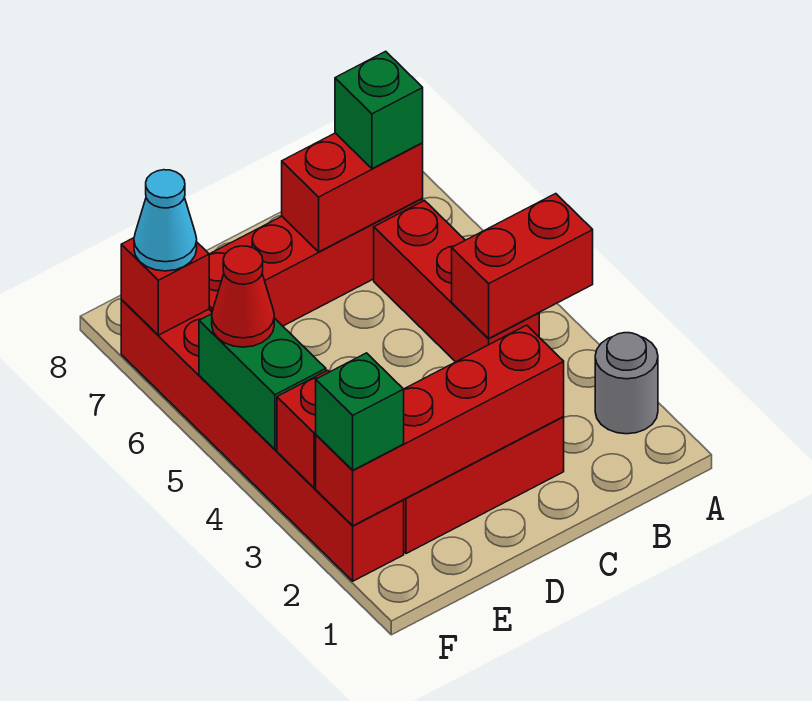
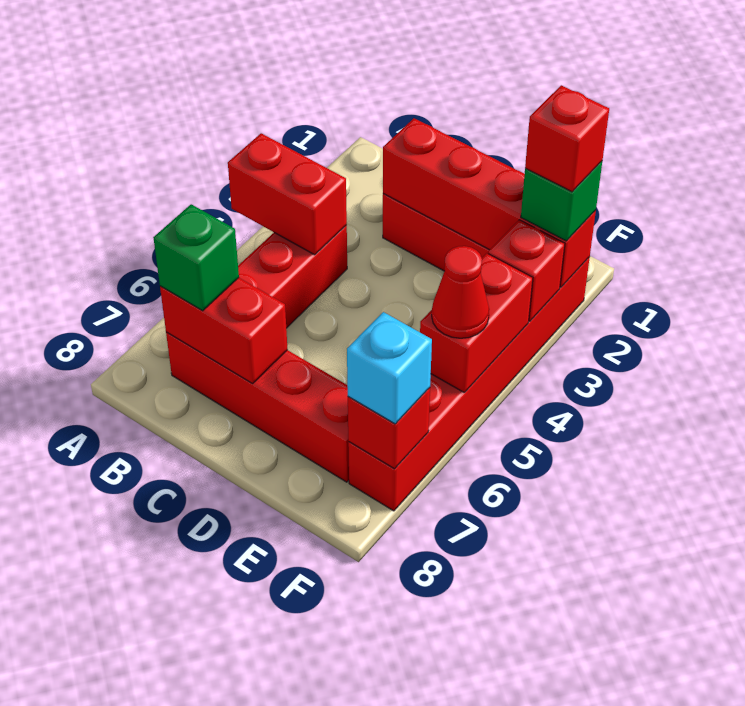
grey 1x1 round brick [595,333,658,434] -> none
none -> red 1x1 brick [525,85,609,192]
green 1x2 brick [199,314,326,450] -> red 1x2 brick [420,253,533,392]
cyan 1x1 cone [134,170,197,271] -> cyan 1x1 brick [347,312,432,424]

